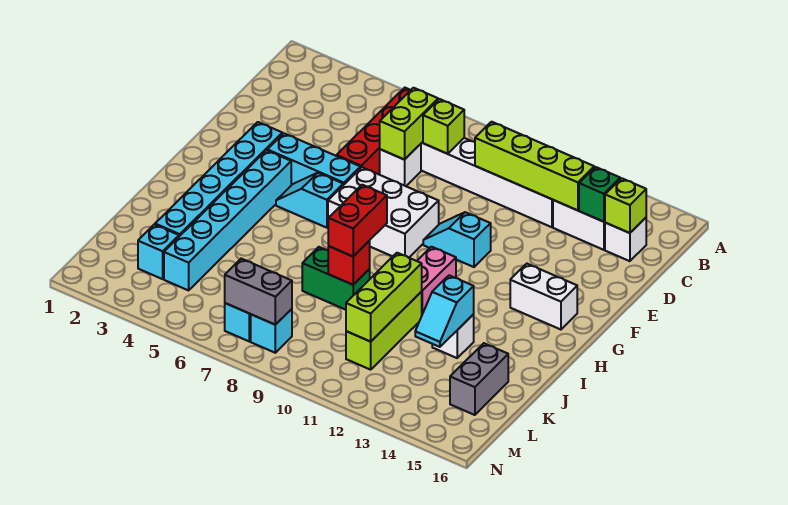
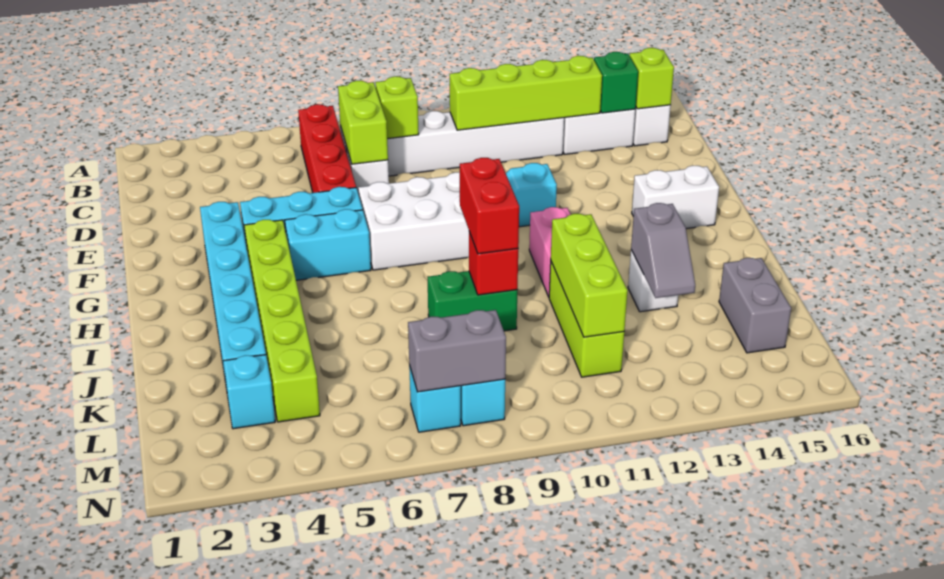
cyan 1x6 brick [164,150,291,290] -> lime 1x6 brick [244,220,320,422]
cyan 1x2 slope [276,173,343,228] -> cyan 1x2 brick [285,209,371,280]
cyan 1x2 slope [415,275,474,347] -> grey 1x2 slope [631,203,695,298]

